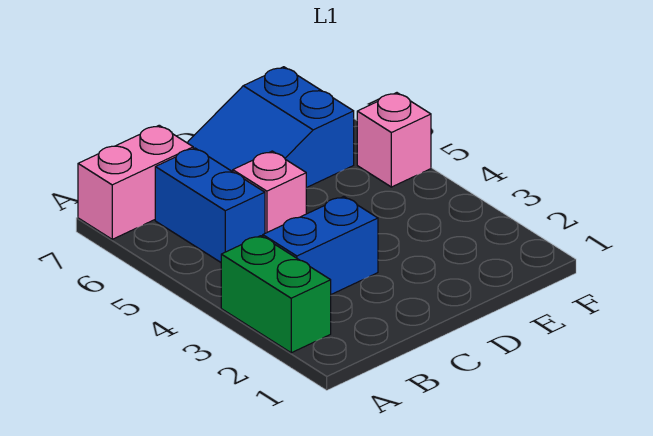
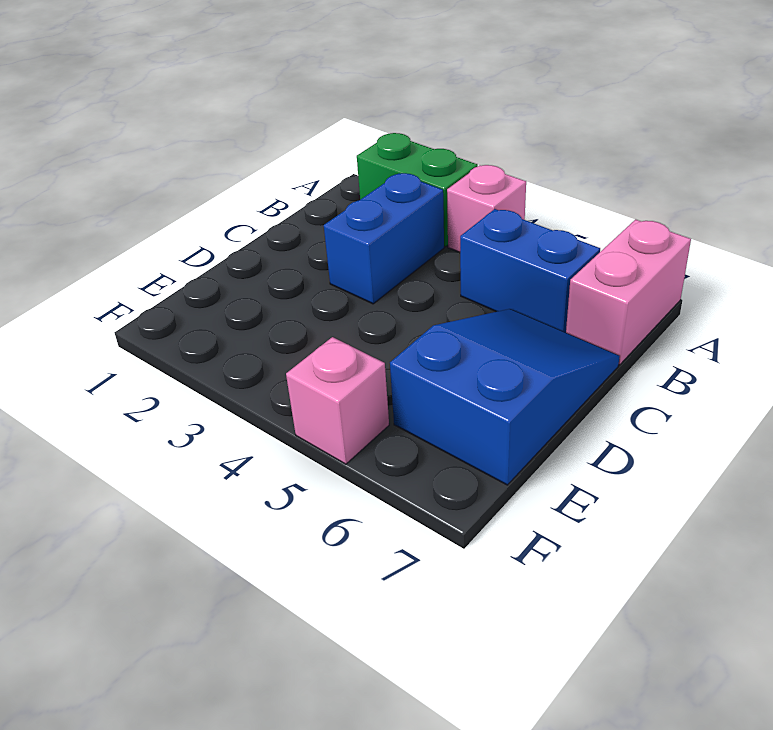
pink 1x1 brick [233,151,306,233] -> pink 1x1 brick moved to [447,165,526,253]

